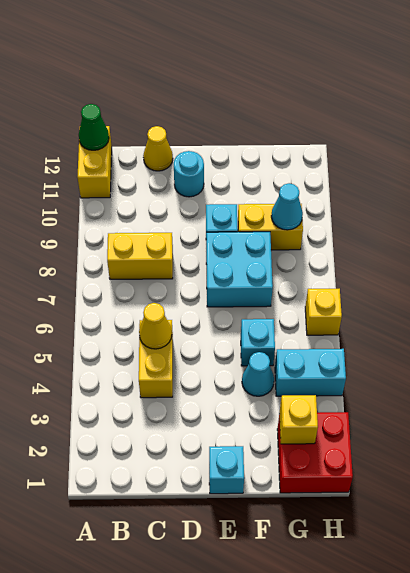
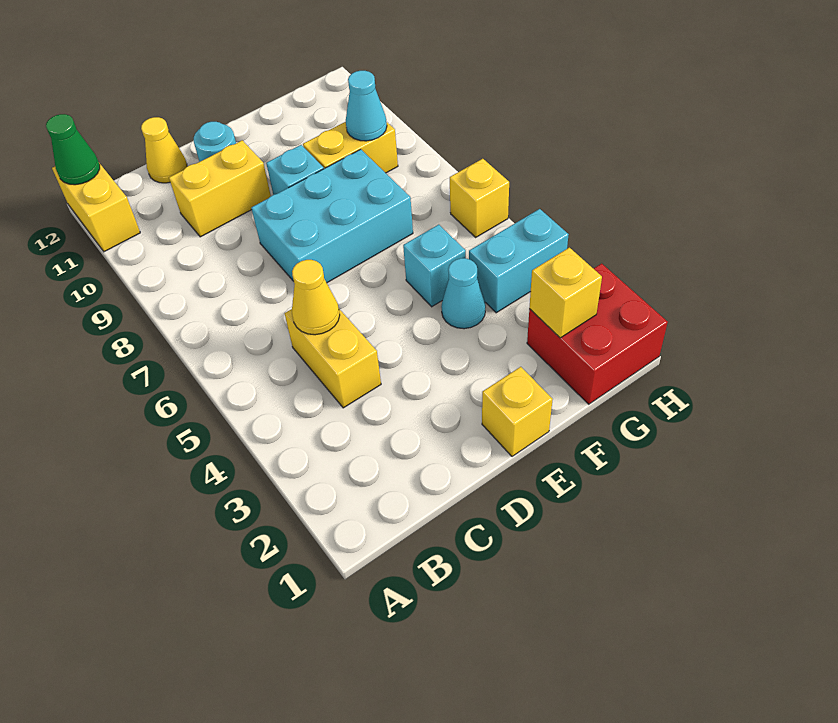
yellow 1x2 brick [107,233,173,279] -> yellow 1x2 brick moved to [169,140,271,237]
cyan 1x1 brick [209,446,244,494] -> yellow 1x1 brick [482,367,553,456]
cyan 2x2 brick [206,232,273,307] -> cyan 2x3 brick [251,149,413,283]

